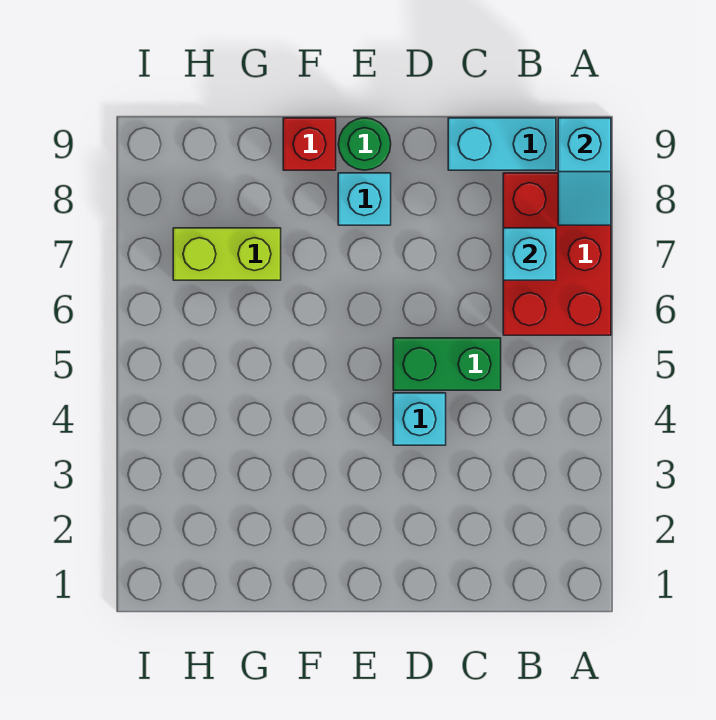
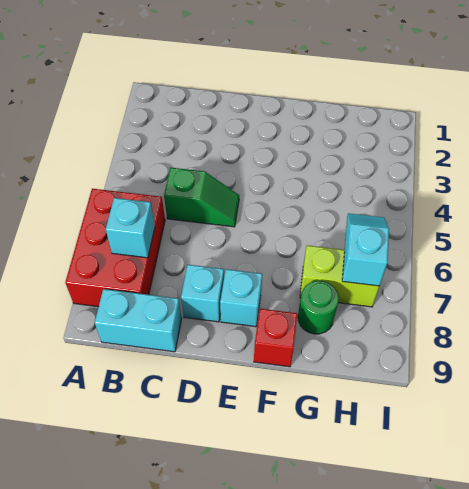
cyan 1x2 slope [558,118,611,225] -> cyan 1x2 slope moved to [342,213,389,286]
green 1x2 brick [393,338,501,390] -> green 1x2 slope [164,168,239,227]
cyan 1x1 brick [393,393,446,445] -> cyan 1x1 brick moved to [181,265,224,322]
green 1x1 round brick [338,118,391,170] -> green 1x1 round brick moved to [298,281,339,334]

